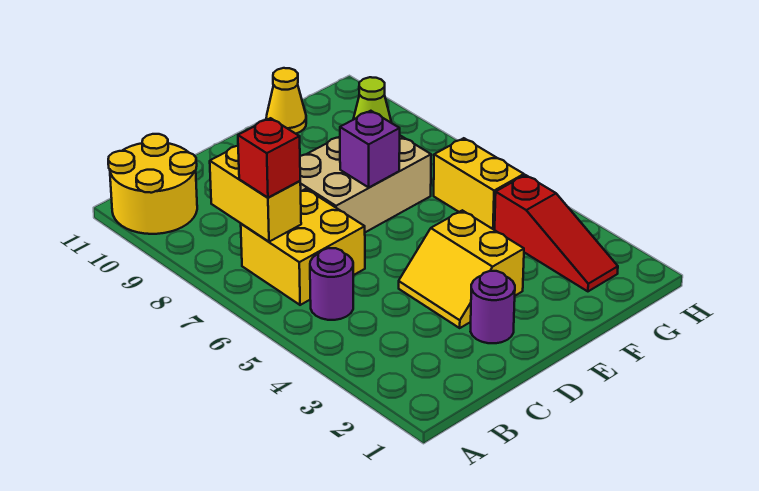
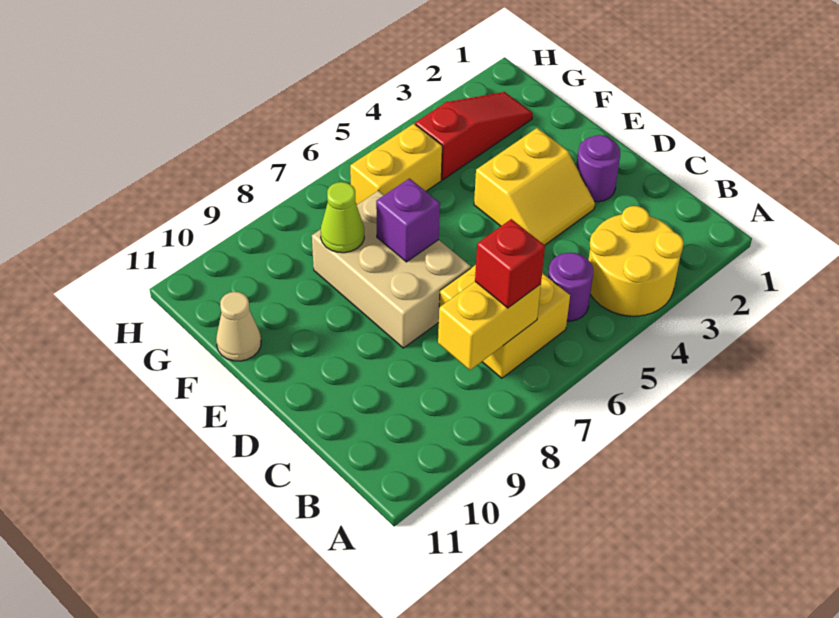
yellow 2x2 round brick [108,134,197,234] -> yellow 2x2 round brick moved to [589,206,684,316]
yellow 1x1 cone [266,68,306,134] -> tan 1x1 cone [216,292,261,361]

